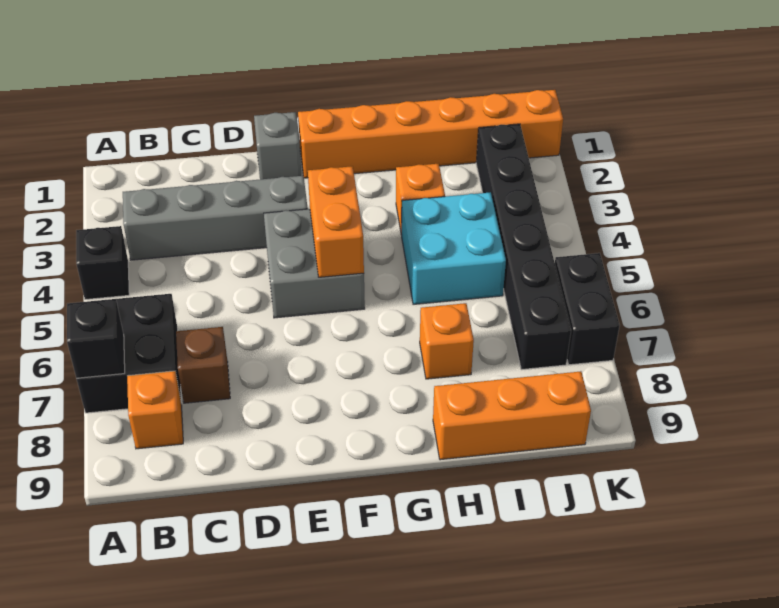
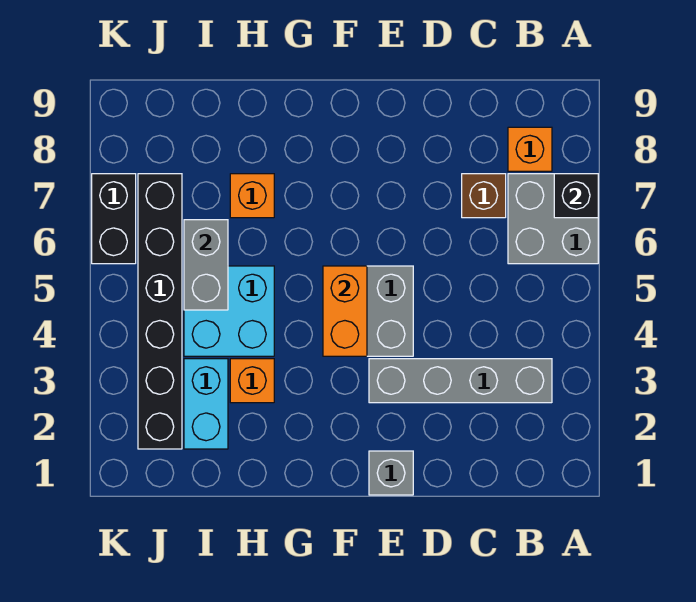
black 1x1 brick [76,226,129,300] -> none
black 2x2 brick [77,294,181,413] -> grey 2x2 brick [508,174,598,264]
orange 1x6 brick [298,90,563,178] -> none
orange 1x3 brick [433,371,591,460] -> none
none -> cyan 1x2 brick [184,359,228,449]
none -> grey 1x2 brick [184,220,228,310]

